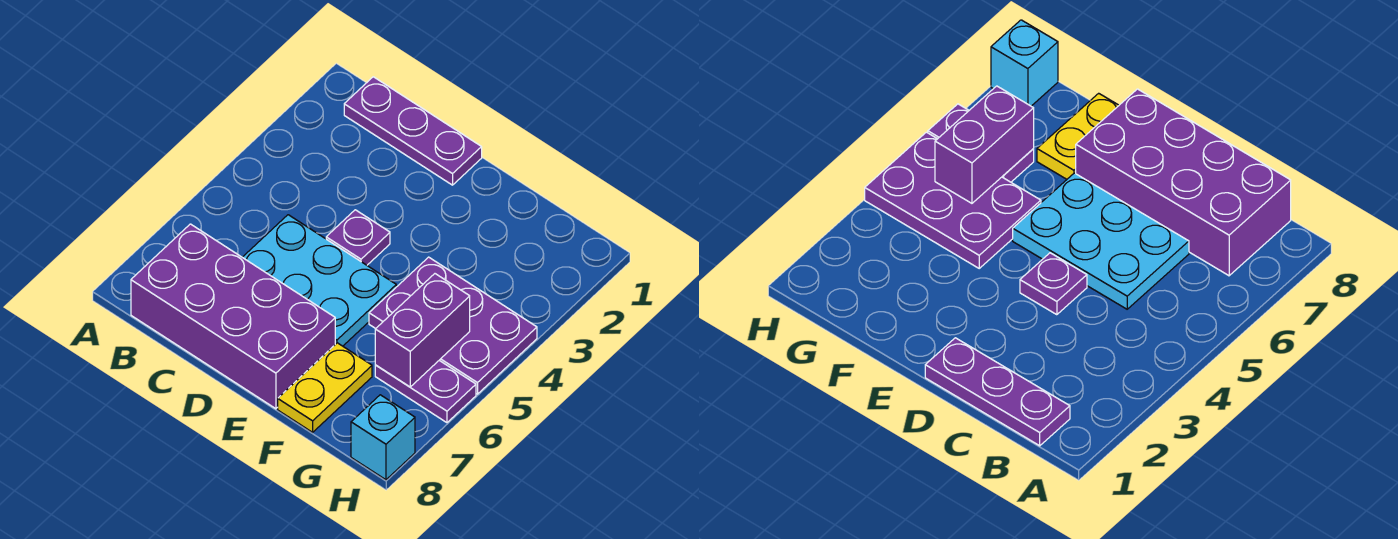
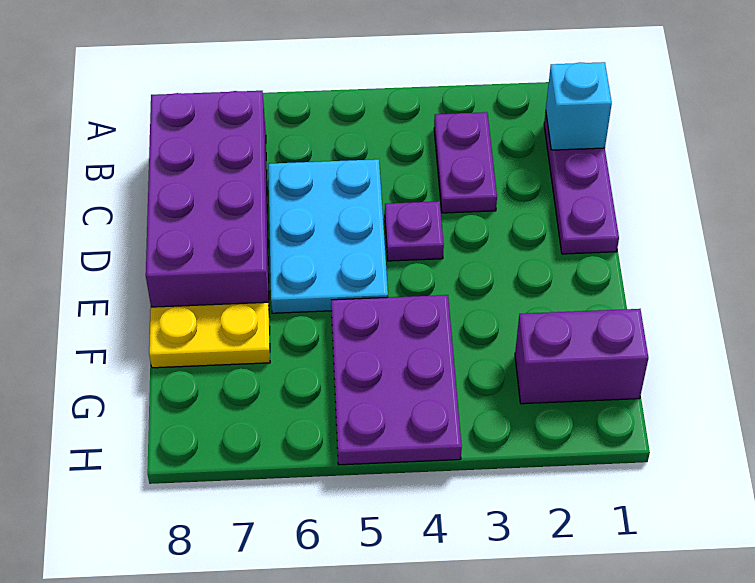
purple 1x2 brick [375,274,470,387] -> purple 1x2 brick moved to [515,309,648,404]
purple 1x2 plate [375,361,476,423] -> purple 1x2 plate moved to [434,112,497,213]
cyan 1x1 brick [351,395,415,480] -> cyan 1x1 brick moved to [546,62,612,150]

